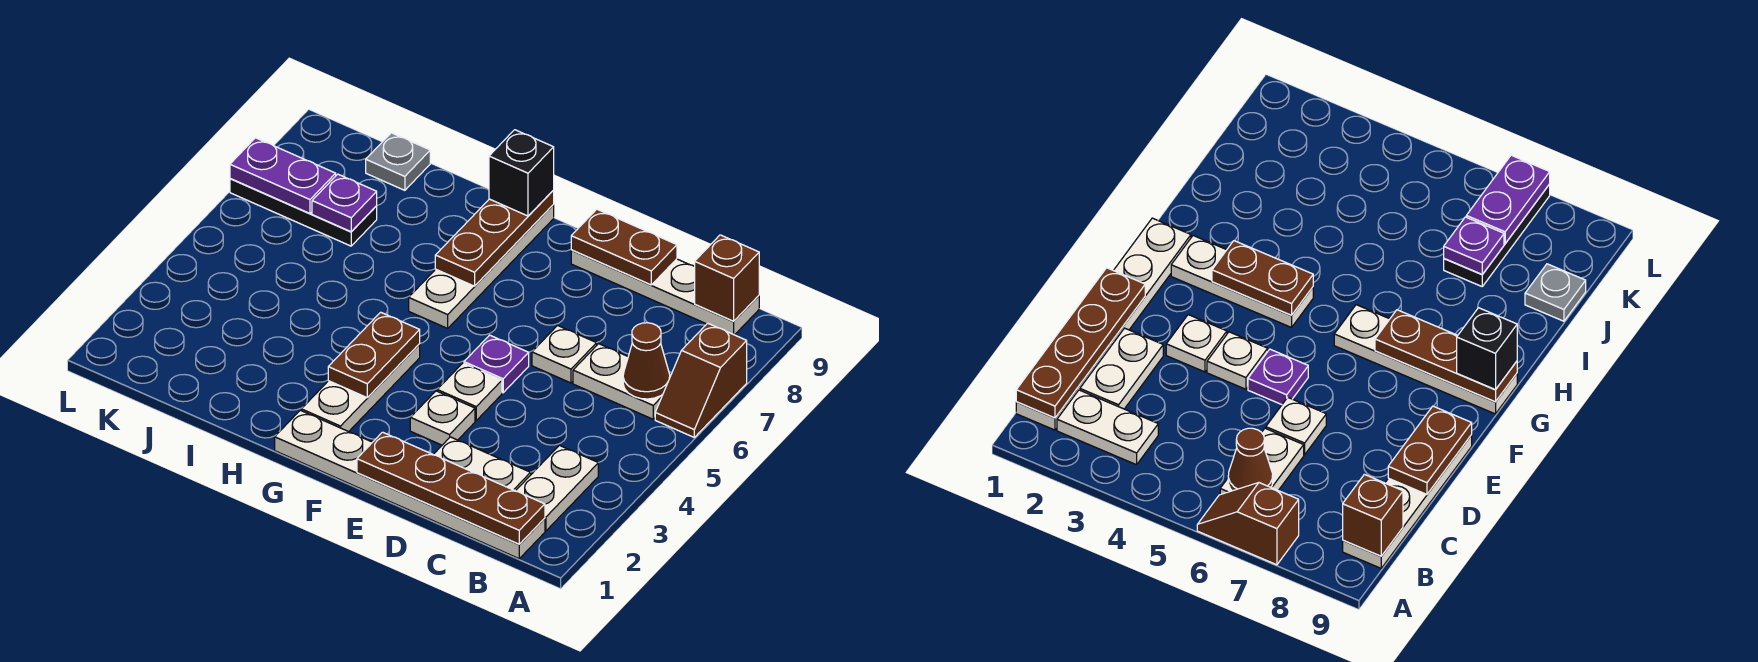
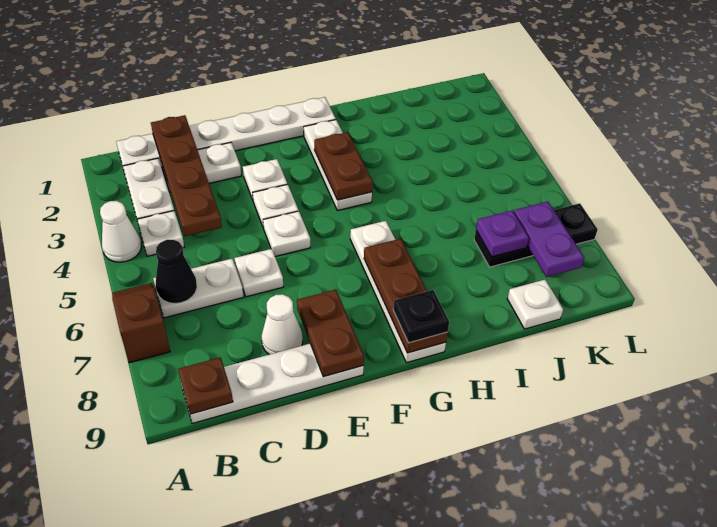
none -> white 1x1 cone [100,201,142,262]
brown 1x4 plate [357,432,545,544] -> brown 1x4 plate turned to [151,115,222,236]
none -> white 1x1 plate [137,211,184,256]
brown 1x1 cone [623,323,670,399] -> black 1x1 cone [156,240,197,304]
brown 1x1 brick [695,235,759,321] -> brown 1x1 plate [178,357,233,414]
none -> white 1x1 cone [261,294,303,355]
brown 1x2 plate [571,209,677,285] -> brown 1x2 plate turned to [297,290,364,377]
purple 1x1 plate [464,335,529,393] -> white 1x1 plate [263,211,310,257]
black 1x1 brick [489,130,554,216] -> black 1x1 plate [393,290,449,343]
grey 1x1 plate [366,133,430,190] -> white 1x1 plate [507,280,563,329]
purple 1x2 plate [230,138,336,213] -> purple 1x2 plate turned to [514,202,584,277]

